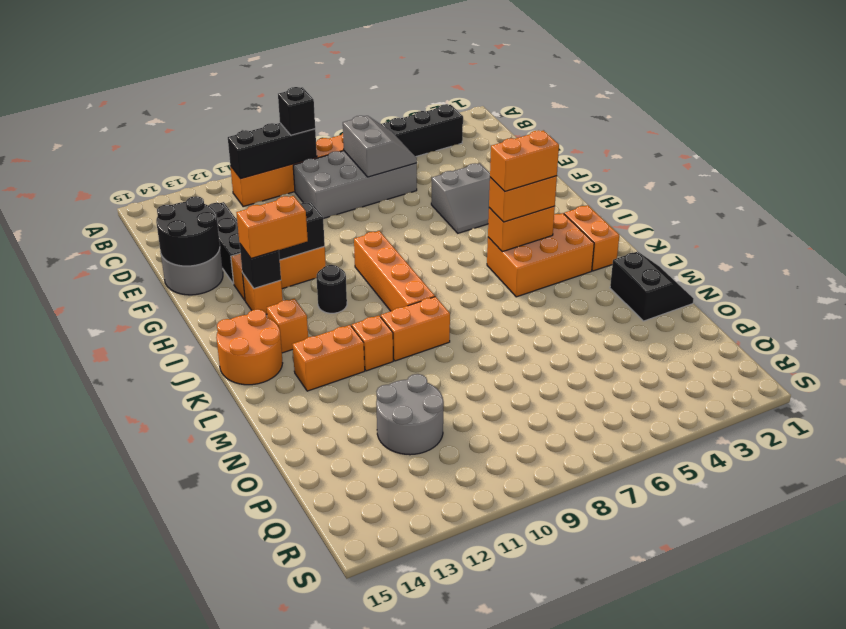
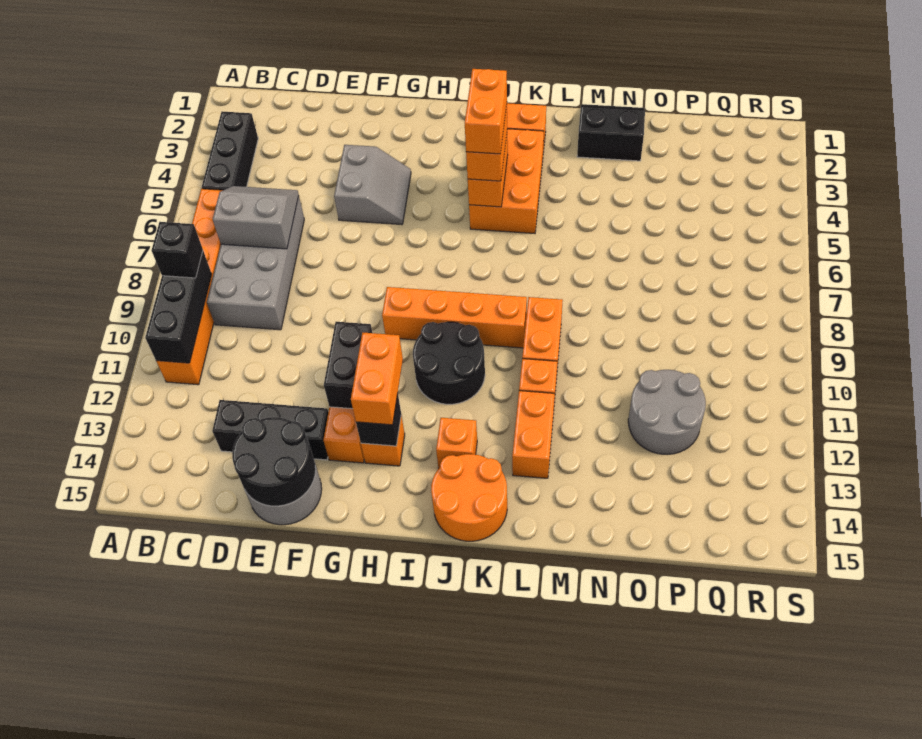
black 1x1 round brick [316,265,347,313] -> black 2x2 round brick [413,322,485,404]

